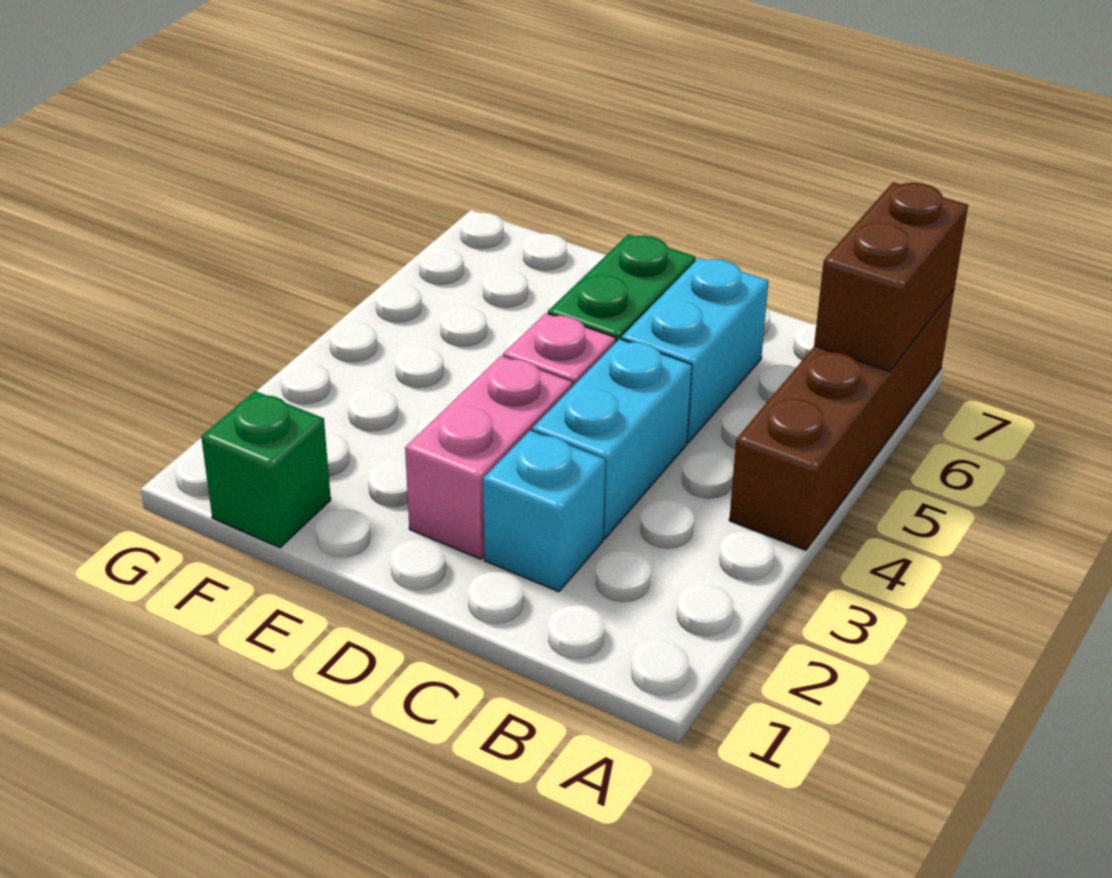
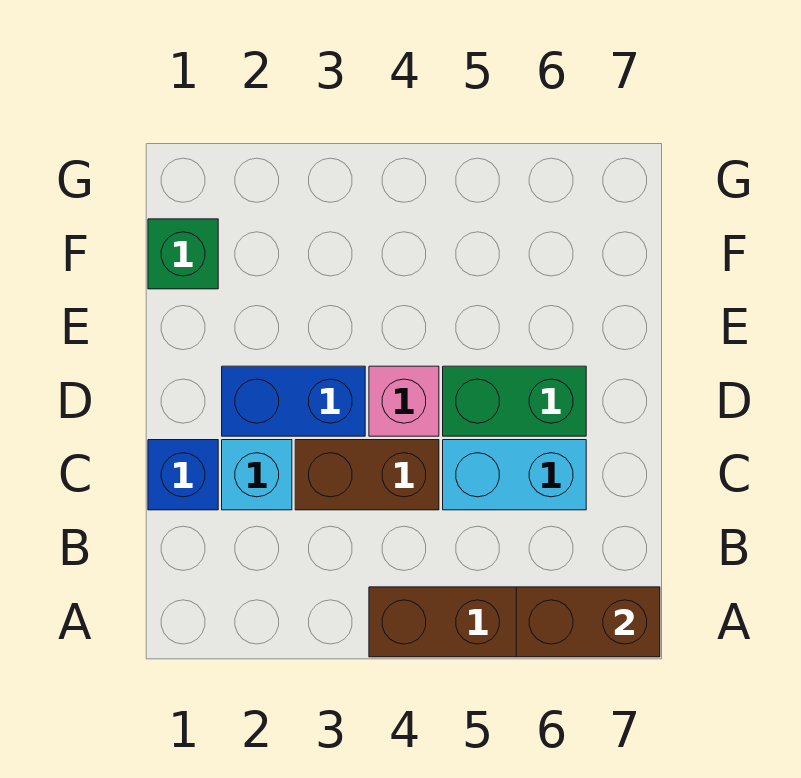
none -> blue 1x1 brick [148,440,218,510]
cyan 1x2 brick [532,339,692,539] -> brown 1x2 brick [295,440,439,510]
pink 1x2 brick [405,356,572,559] -> blue 1x2 brick [222,366,365,436]

